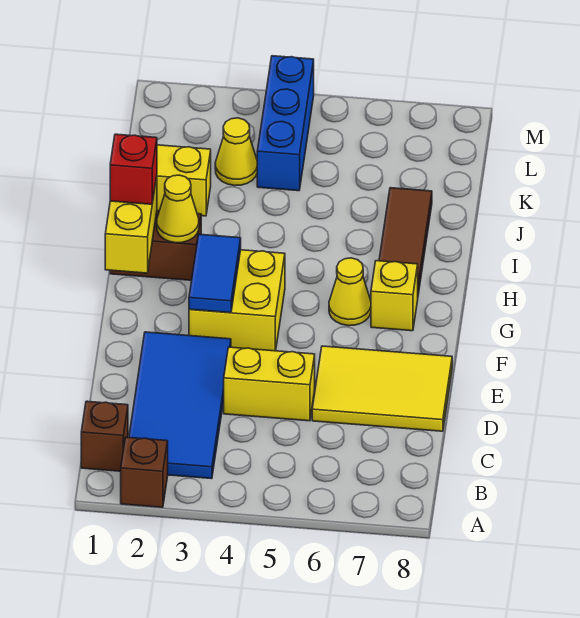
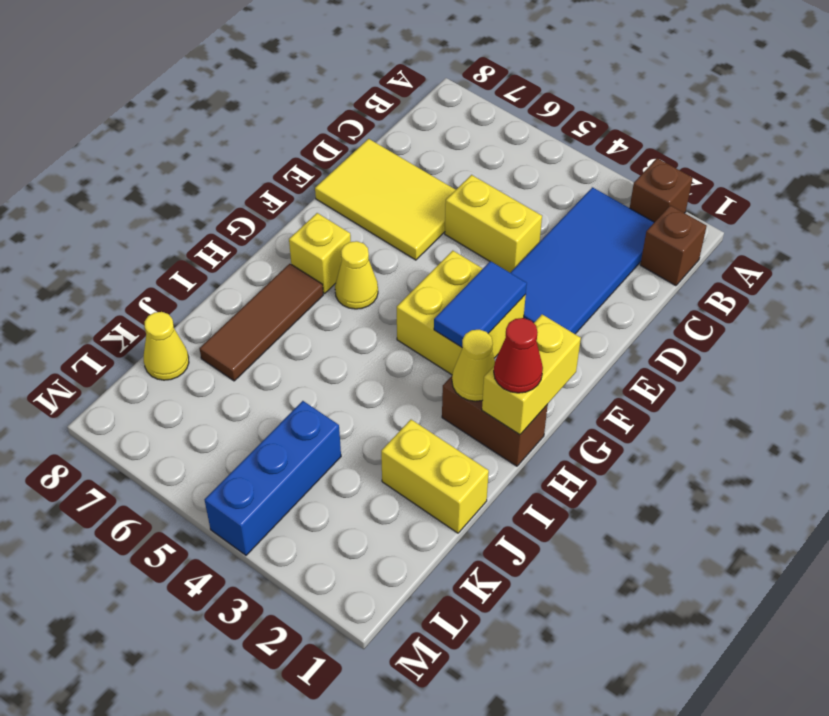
red 1x1 brick [110,134,157,204] -> red 1x1 cone [494,318,543,393]
yellow 1x1 cone [215,118,257,186] -> yellow 1x1 cone moved to [144,312,189,380]

